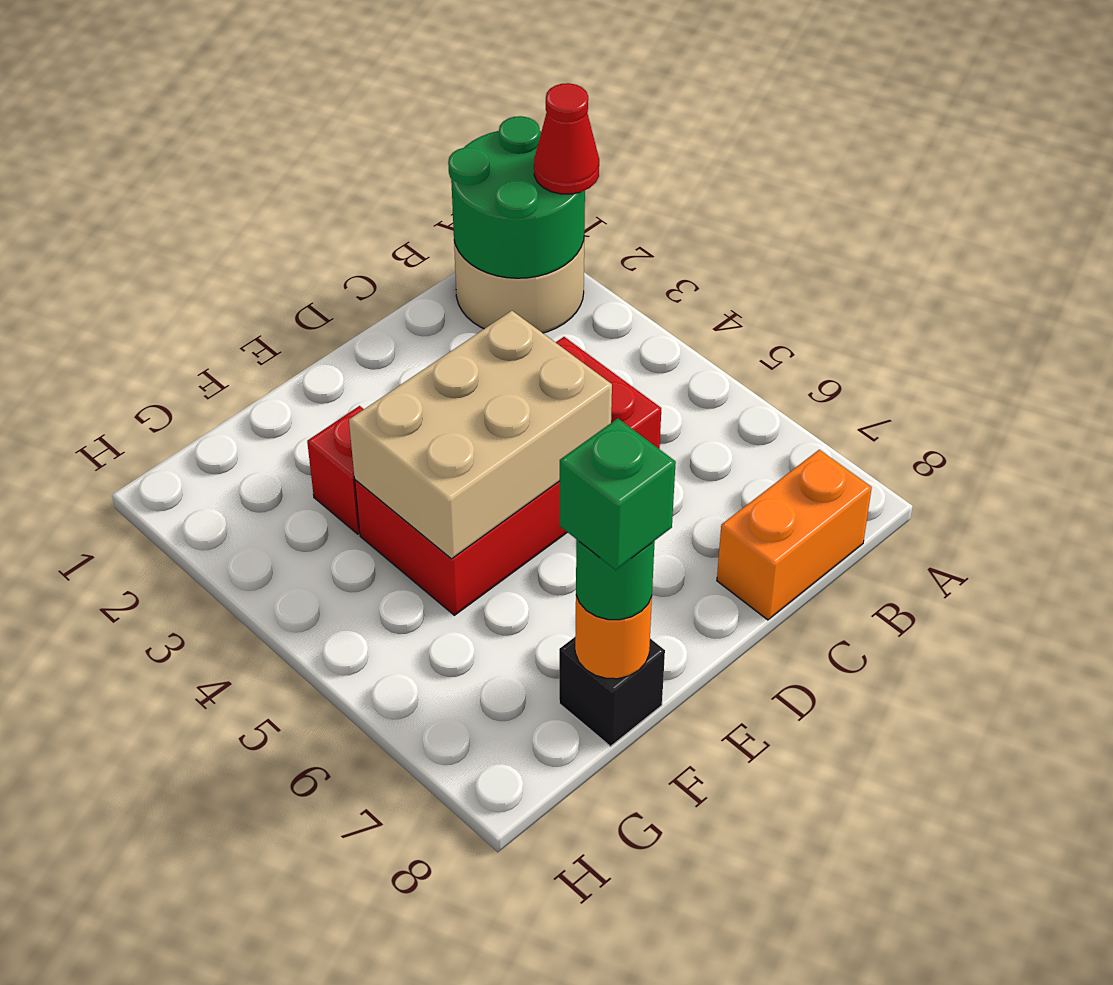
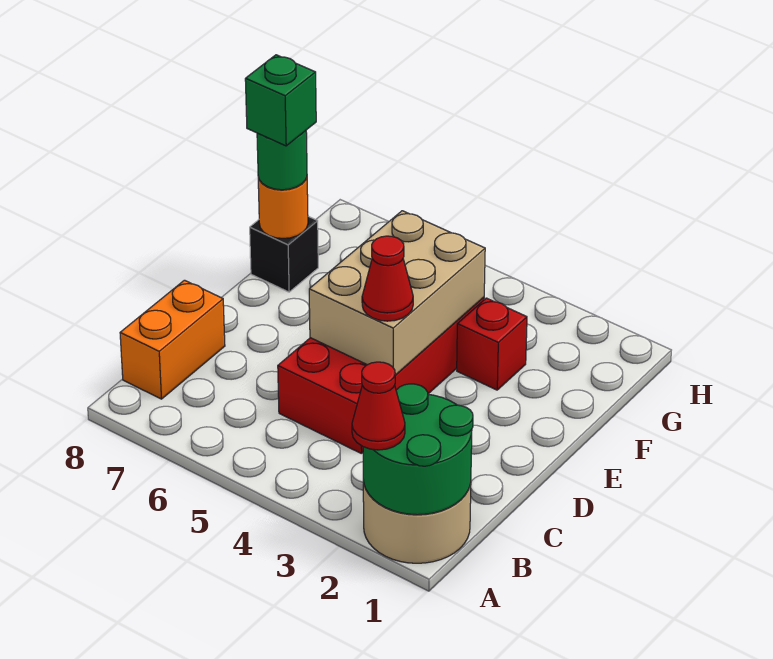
none -> red 1x1 cone [362,236,413,321]

